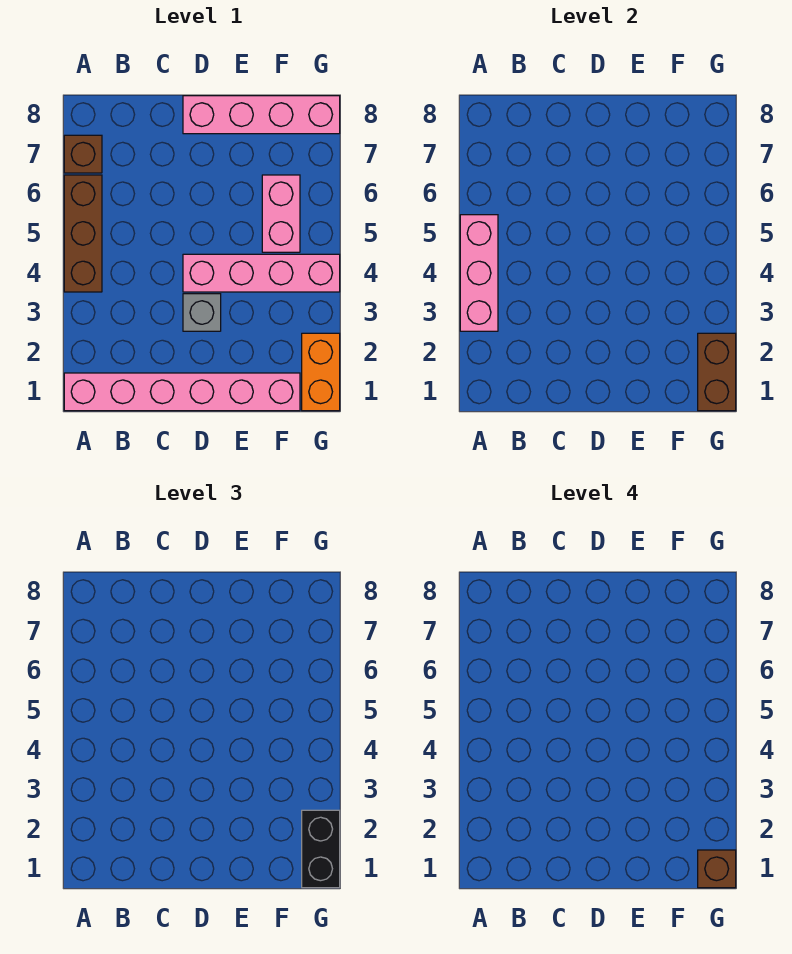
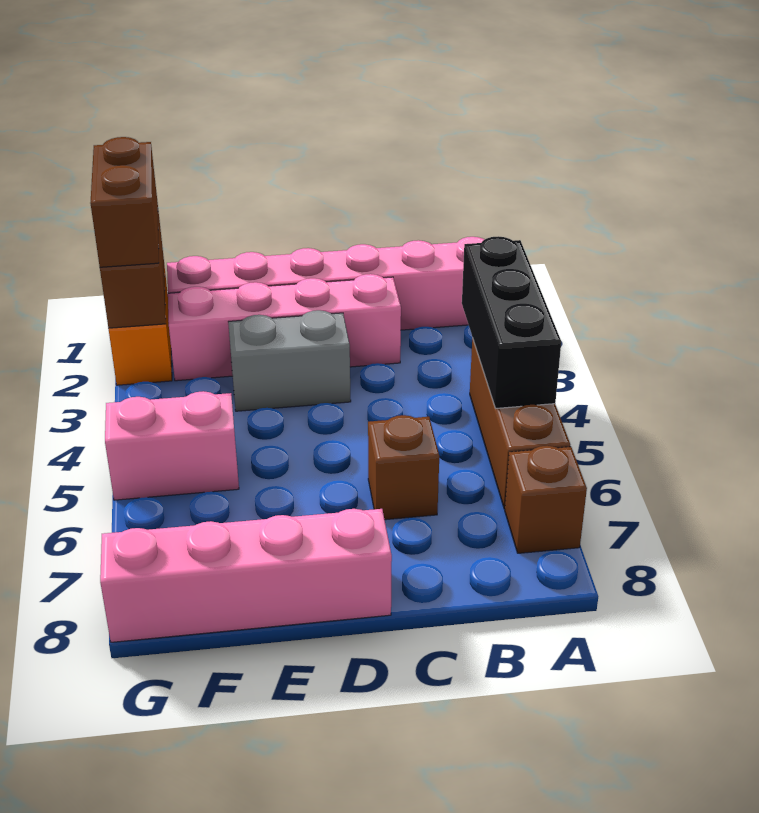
pink 1x3 brick [460,215,498,331] -> black 1x3 brick [462,236,561,409]
grey 1x1 brick [183,294,221,331] -> grey 1x2 brick [228,310,351,411]
pink 1x4 brick [183,254,340,292] -> pink 1x4 brick moved to [168,274,401,381]
pink 1x2 brick [262,175,300,252] -> pink 1x2 brick turned to [105,391,239,500]
black 1x2 brick [302,810,340,888] -> brown 1x2 brick [90,137,159,267]
brown 1x1 brick [698,850,736,888] -> brown 1x1 brick moved to [368,415,439,520]

